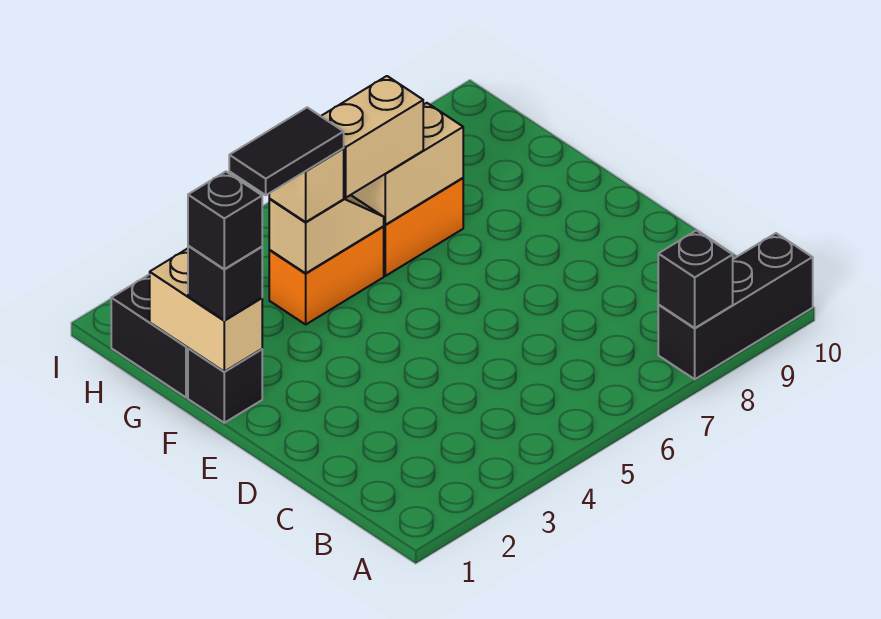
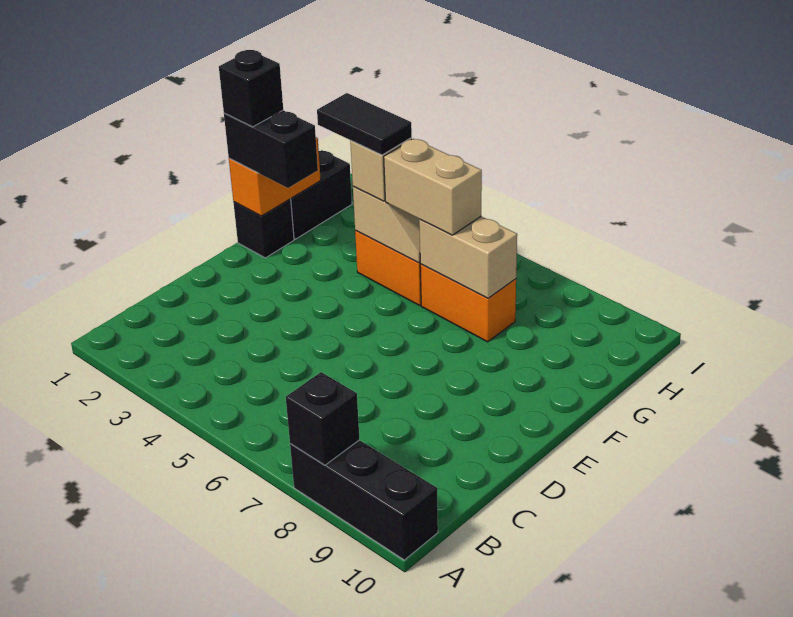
tan 1x2 brick [150,249,262,372] -> orange 1x2 brick [229,137,321,216]
black 1x1 brick [188,246,262,320] -> black 1x2 brick [224,111,318,188]

